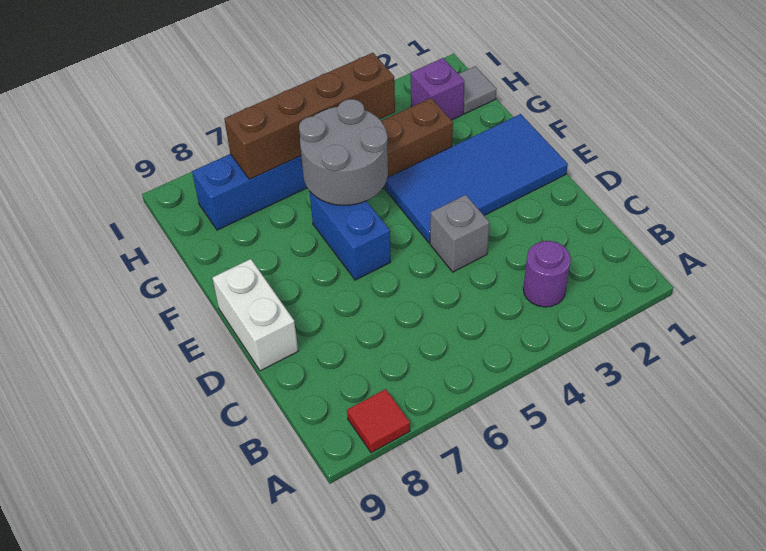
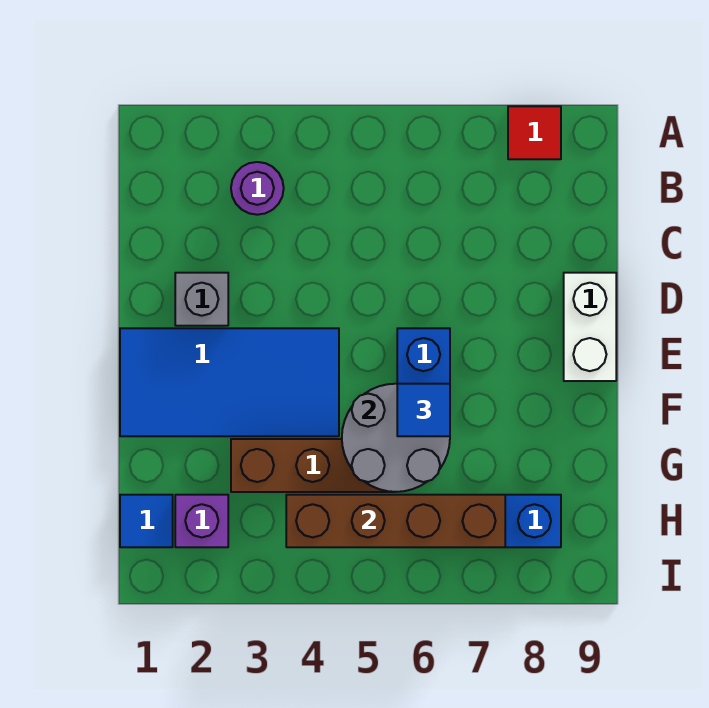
grey 1x1 brick [430,195,490,272] -> grey 1x1 brick moved to [175,273,228,326]
none -> blue 1x1 tile [397,384,450,436]
grey 1x1 tile [459,66,497,114] -> blue 1x1 tile [120,495,173,547]

